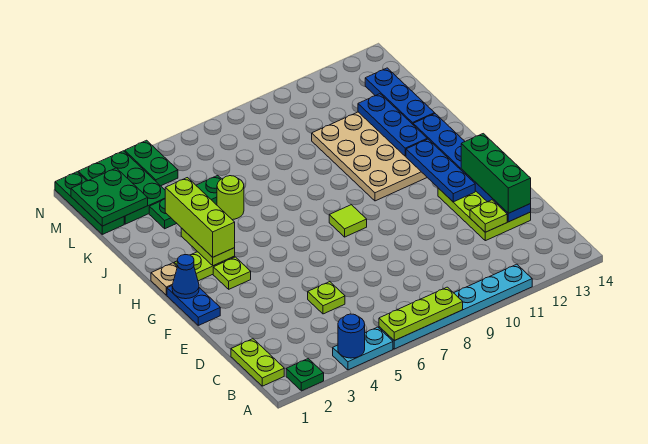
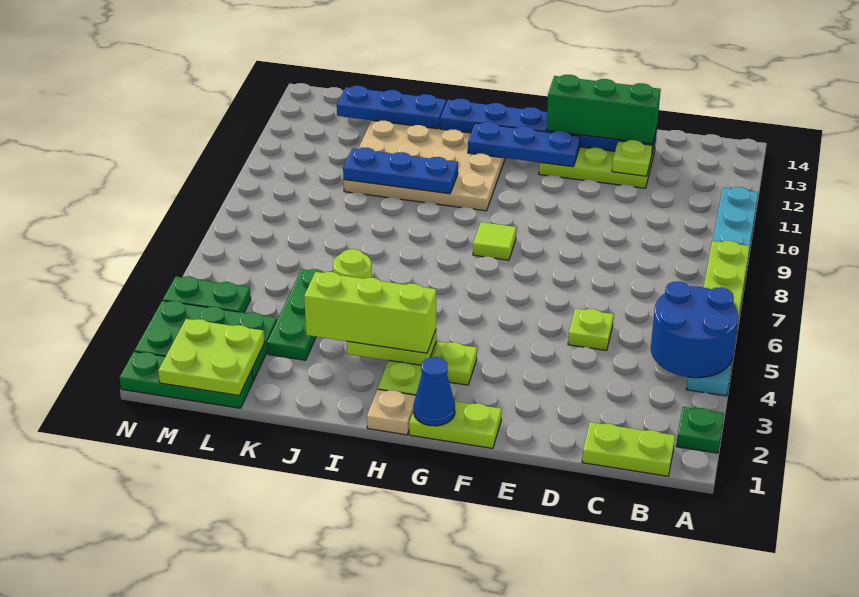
blue 1x1 round brick [338,314,365,358] -> blue 2x2 round brick [651,282,738,378]
blue 1x2 plate [167,286,220,325] -> lime 1x2 plate [409,401,502,448]
blue 1x3 plate [358,94,427,156] -> blue 1x3 plate moved to [343,148,458,194]
green 2x2 plate [71,168,148,226] -> lime 2x2 plate [158,319,264,396]

